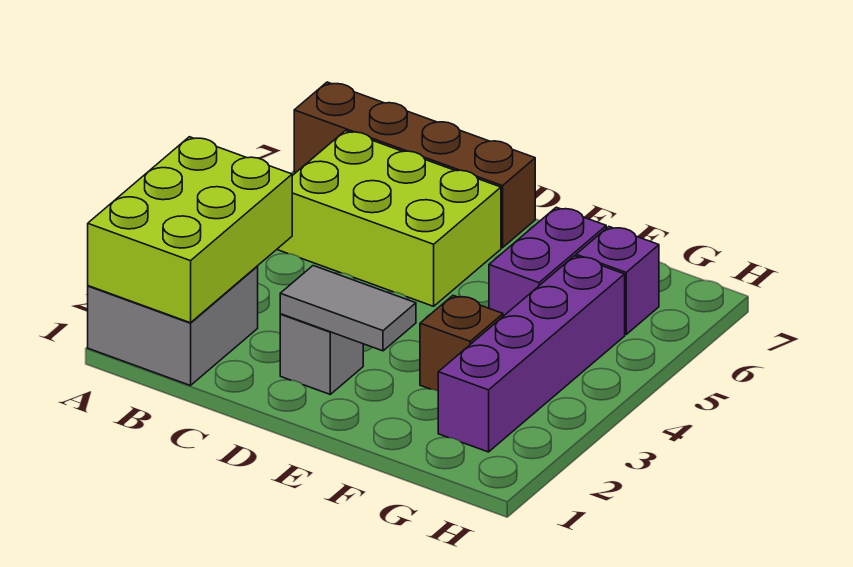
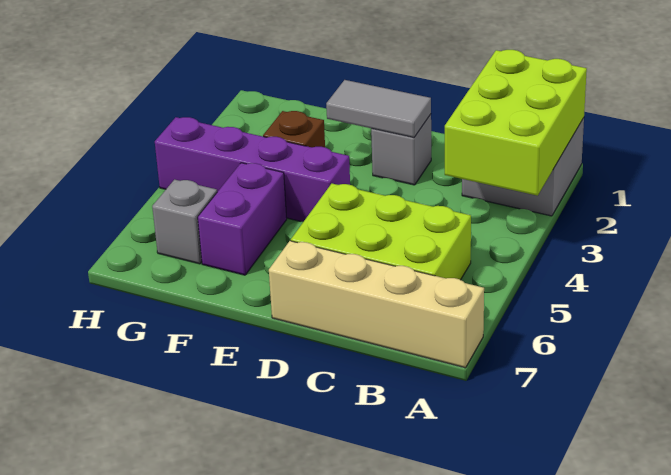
brown 1x4 brick [294,82,535,248] -> tan 1x4 brick [269,241,484,368]
purple 1x4 brick [438,256,625,452] -> purple 1x4 brick turned to [155,117,350,222]
purple 1x1 brick [576,227,659,334] -> grey 1x1 brick [152,179,217,264]

